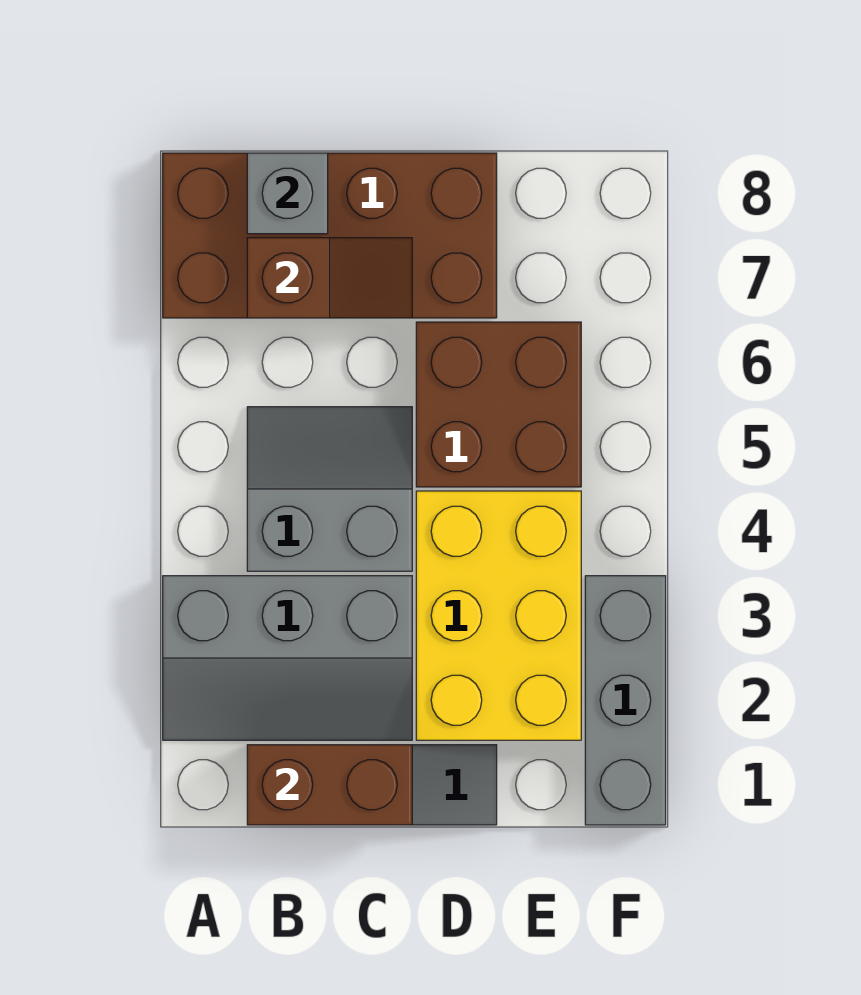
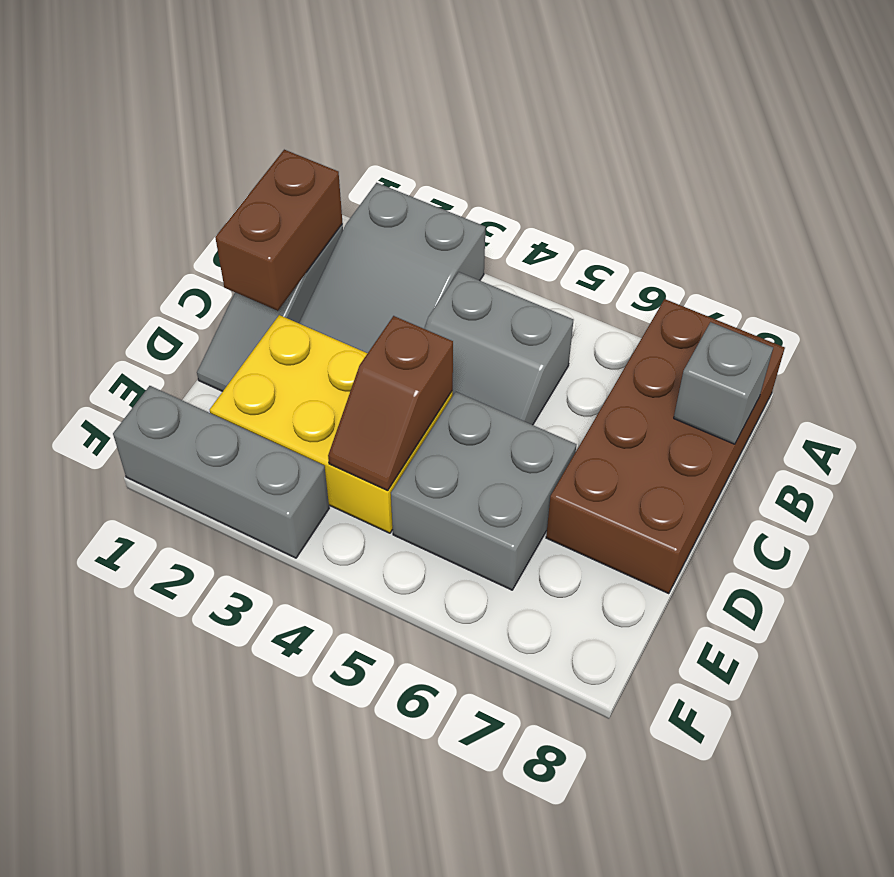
grey 2x3 slope [163,576,412,740] -> grey 2x3 slope turned to [299,183,486,353]
grey 2x2 slope [247,407,412,571] -> grey 2x2 slope turned to [424,272,573,425]
brown 1x2 slope [247,238,412,318] -> brown 1x2 slope moved to [328,316,453,491]
brown 2x2 brick [416,322,581,487] -> grey 2x2 brick [391,392,576,590]

